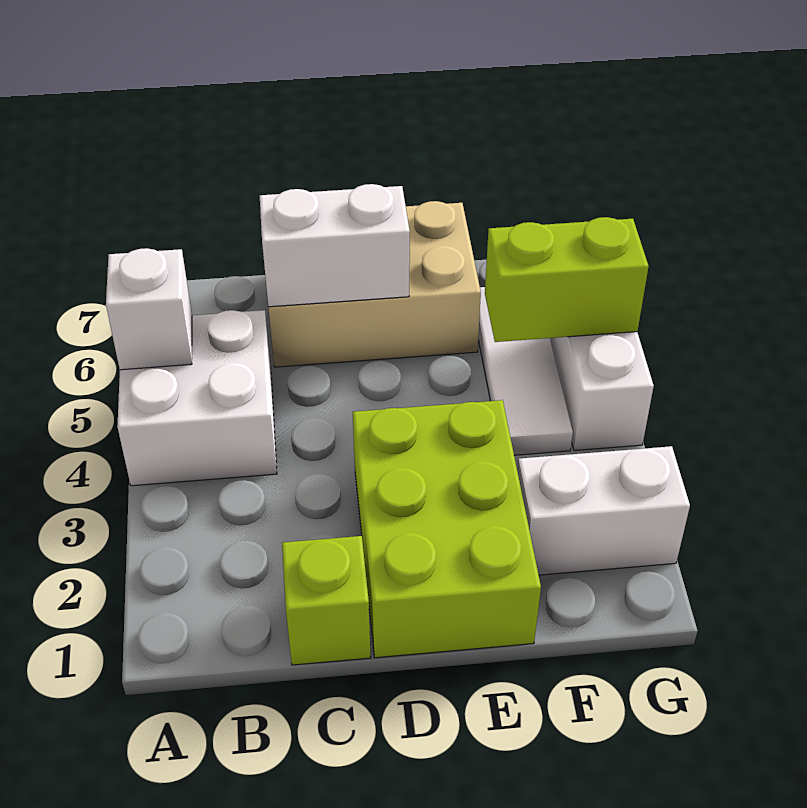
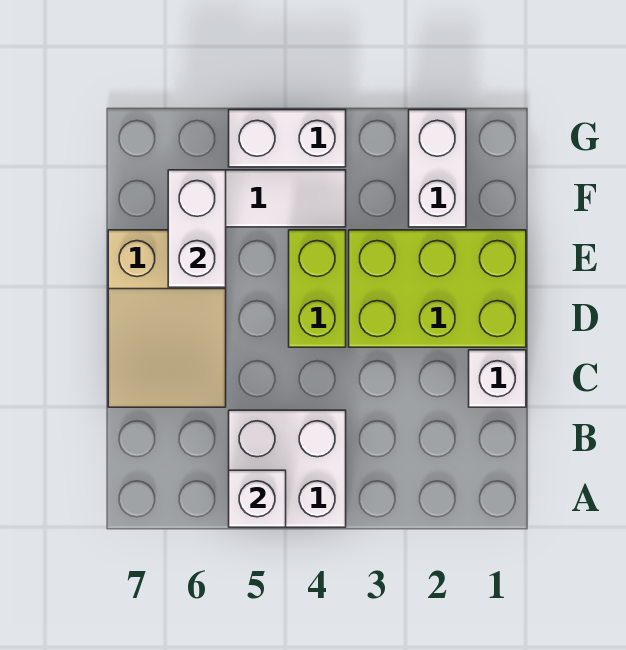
lime 1x1 brick [282,536,371,665] -> white 1x1 brick [469,350,526,407]
tan 2x3 brick [268,201,481,367] -> tan 2x3 slope [108,230,226,407]
white 1x2 brick [260,184,410,307] -> white 1x2 brick moved to [168,170,226,287]
lime 1x2 brick [485,217,649,342] -> lime 1x2 brick moved to [289,230,346,347]

